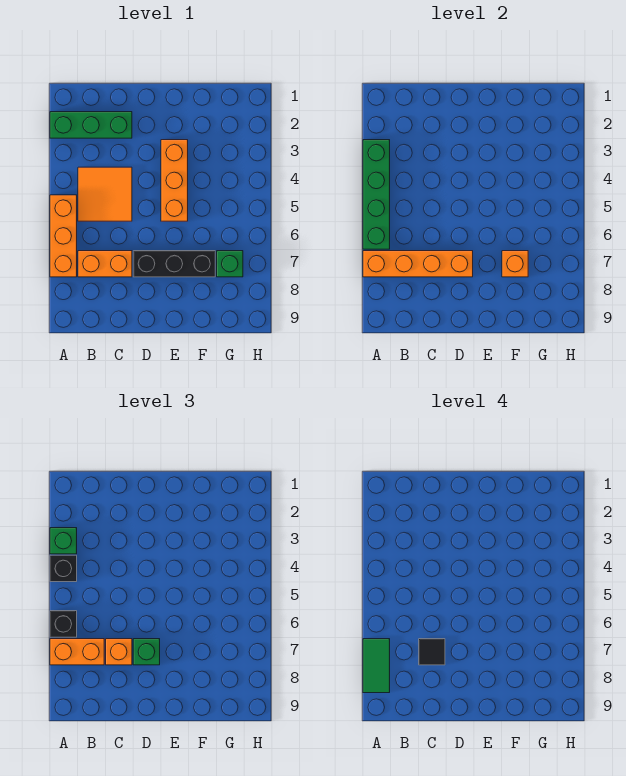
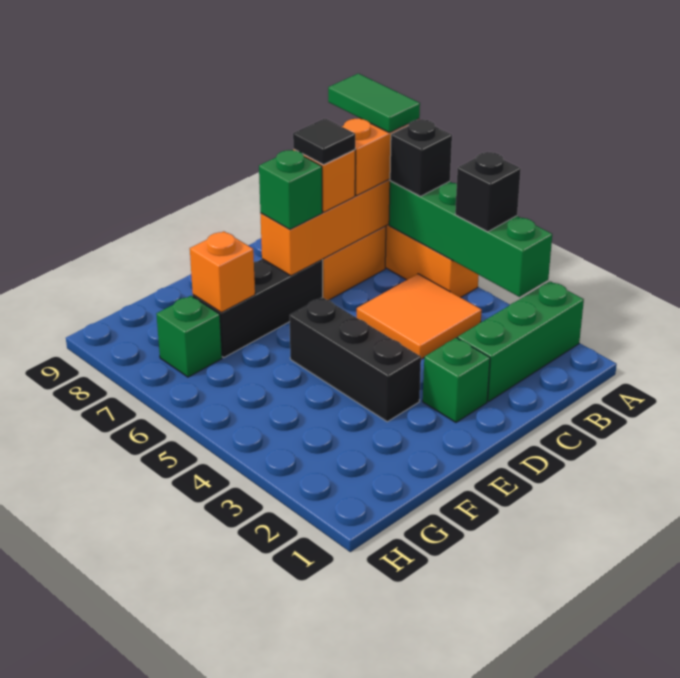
green 1x1 brick [50,528,77,554] -> green 1x1 brick moved to [423,338,490,422]
orange 1x3 brick [161,140,188,221] -> black 1x3 brick [290,297,421,422]

